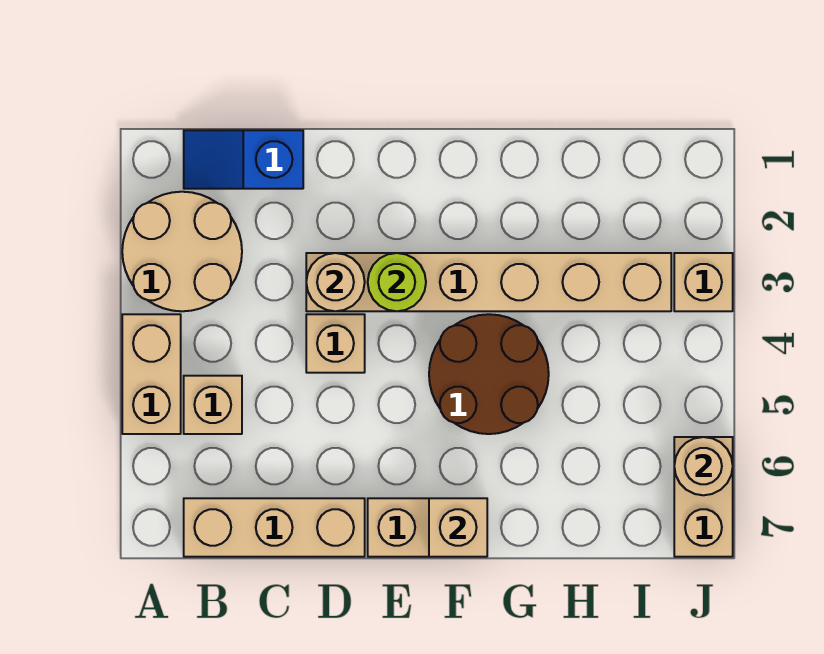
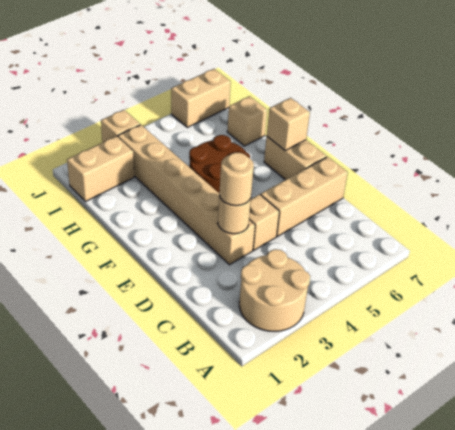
tan 1x2 brick [122,314,181,434] -> tan 1x2 brick moved to [67,136,134,202]
blue 1x2 slope [184,130,303,189] -> none
tan 1x1 brick [184,376,242,434] -> tan 1x1 brick moved to [227,96,267,146]
tan 1x3 brick [184,498,365,557] -> tan 1x3 brick turned to [260,157,348,237]
lime 1x1 round brick [368,253,426,311] -> none
tan 1x1 round brick [674,437,733,495] -> tan 1x1 round brick moved to [219,152,254,206]

